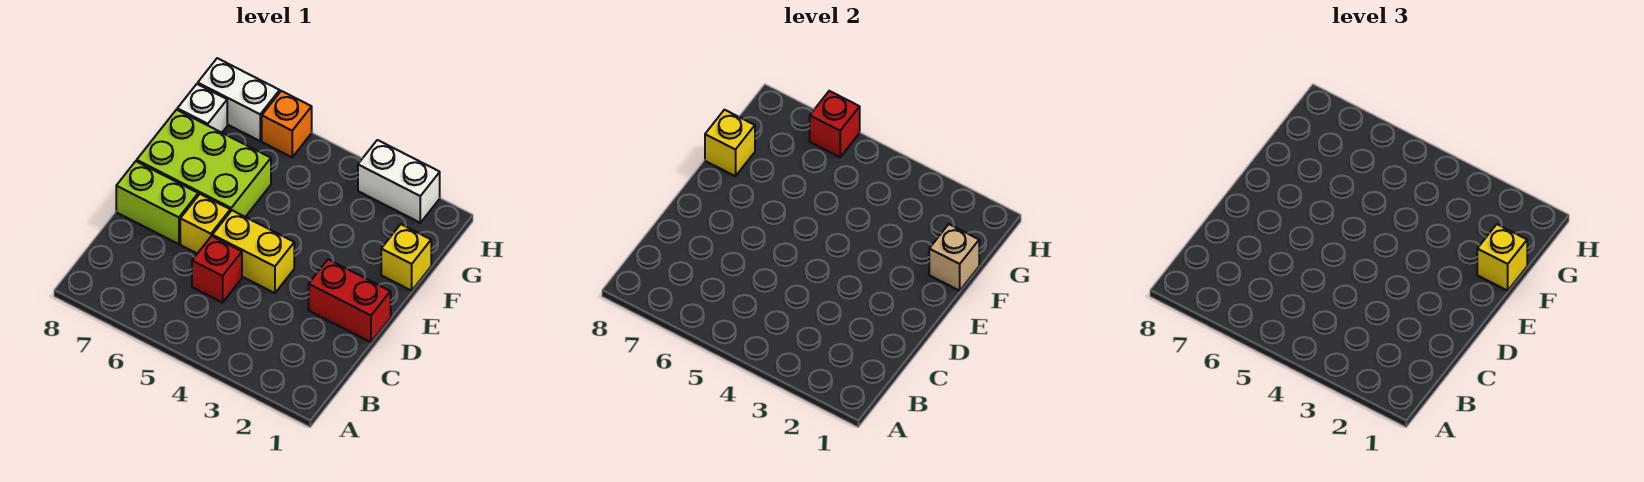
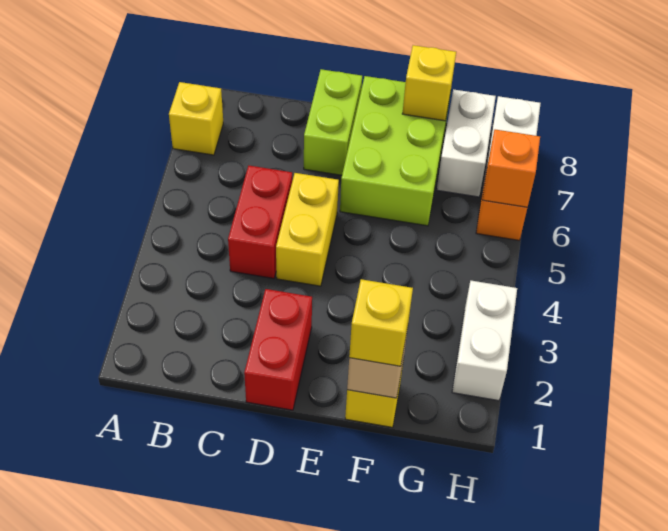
red 1x1 brick [192,236,242,303] -> red 1x2 brick [228,166,292,279]
yellow 1x1 brick [180,194,230,254] -> yellow 1x1 brick moved to [169,82,223,155]
white 1x1 brick [177,84,227,133] -> white 1x2 brick [437,89,496,197]
red 1x1 brick [810,91,860,157] -> orange 1x1 brick [482,130,540,207]

